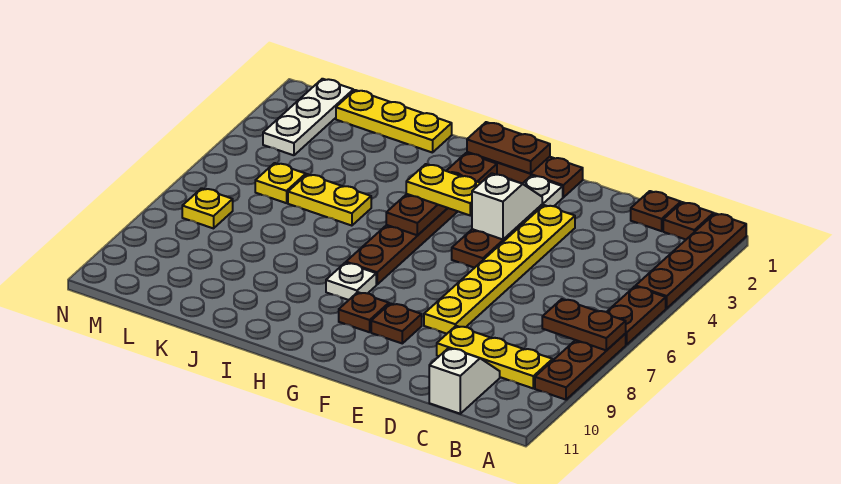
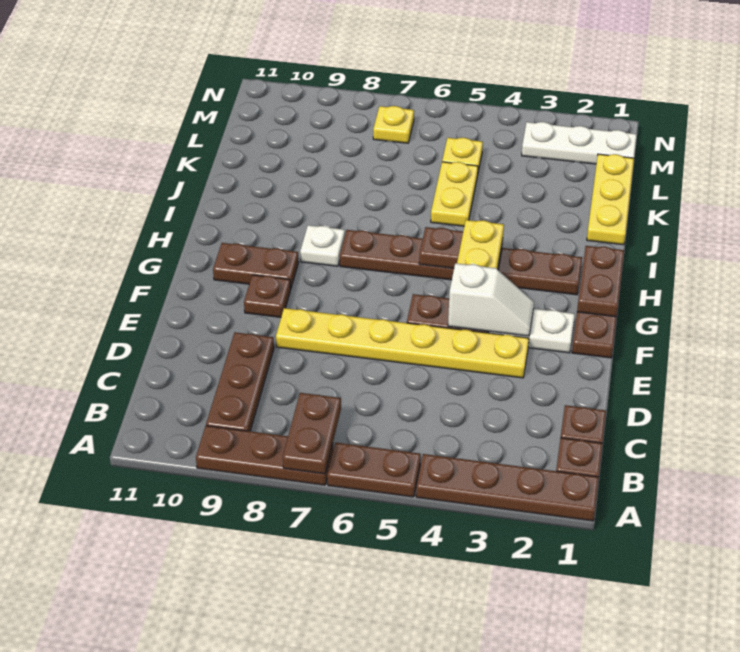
yellow 1x3 plate [437,326,553,388] -> brown 1x3 plate [206,332,274,431]
white 1x2 slope [429,348,500,414] -> none
brown 1x1 plate [339,292,389,332] -> brown 1x2 plate [213,243,299,288]

